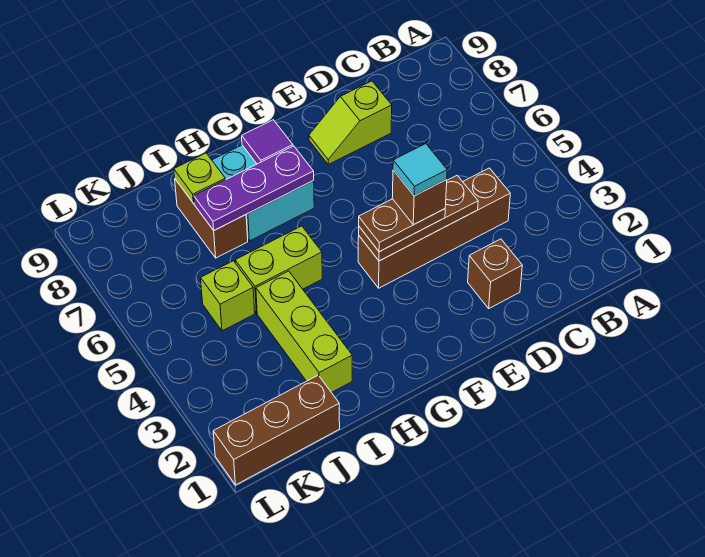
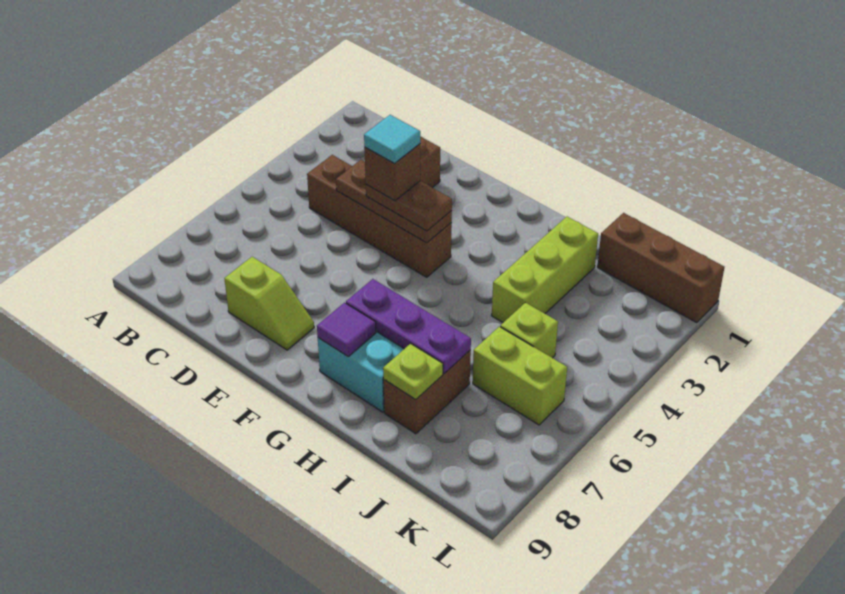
lime 1x2 brick [235,226,322,313] -> lime 1x2 brick moved to [473,326,567,425]

